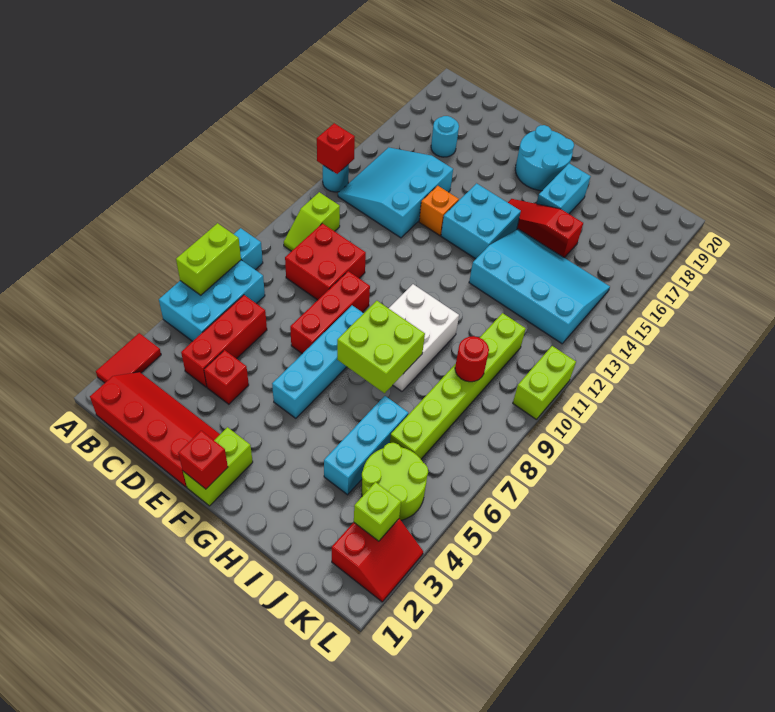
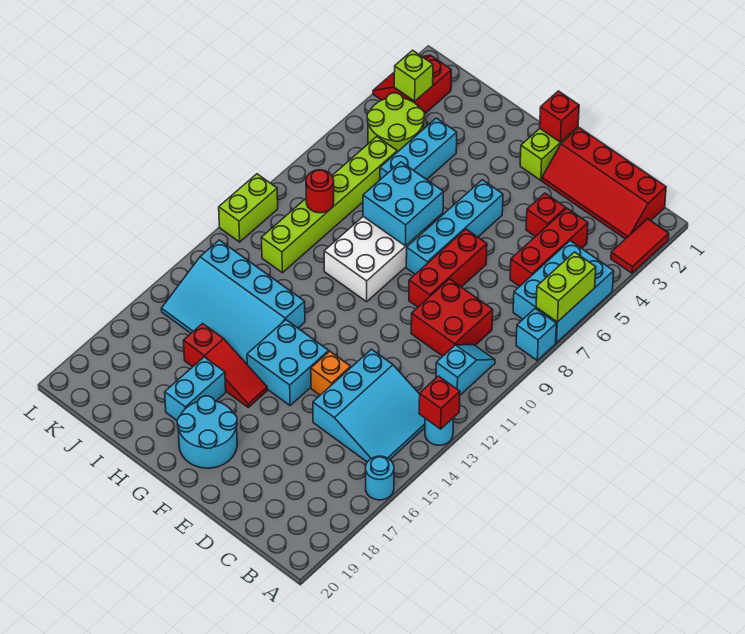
lime 1x2 slope [284,192,340,251] -> cyan 1x2 slope [436,345,495,395]
cyan 1x1 round brick [431,116,459,157] -> cyan 1x1 round brick moved to [366,456,394,500]
lime 2x2 brick [337,301,425,393] -> cyan 2x2 brick [363,162,443,246]

